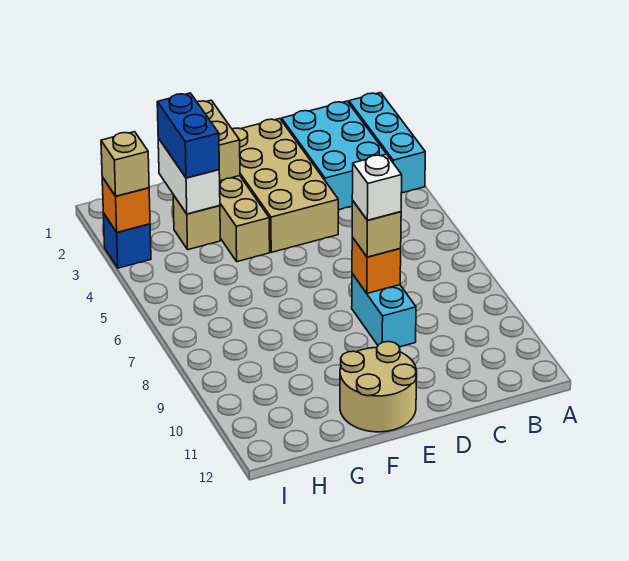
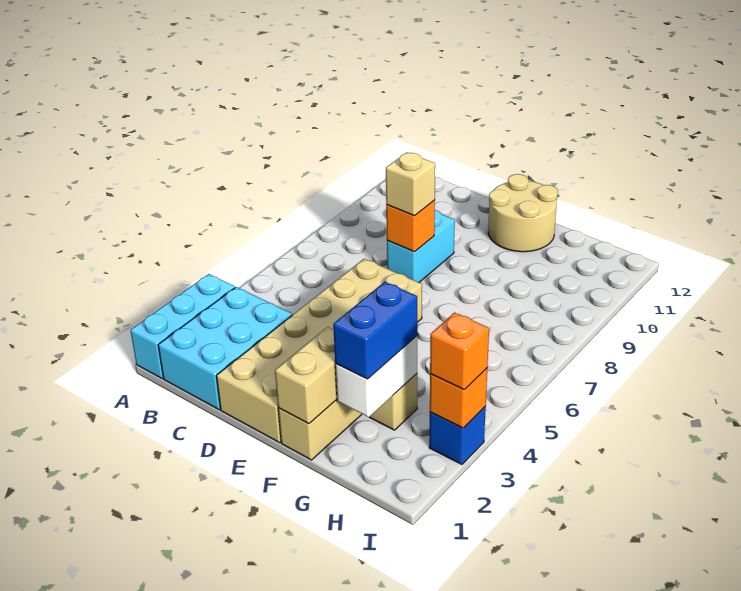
tan 2x4 brick [232,119,338,252] -> tan 2x6 brick [216,259,422,443]
white 1x1 brick [352,154,402,220] -> none
tan 1x1 brick [101,132,149,196] -> orange 1x1 brick [430,313,489,390]

